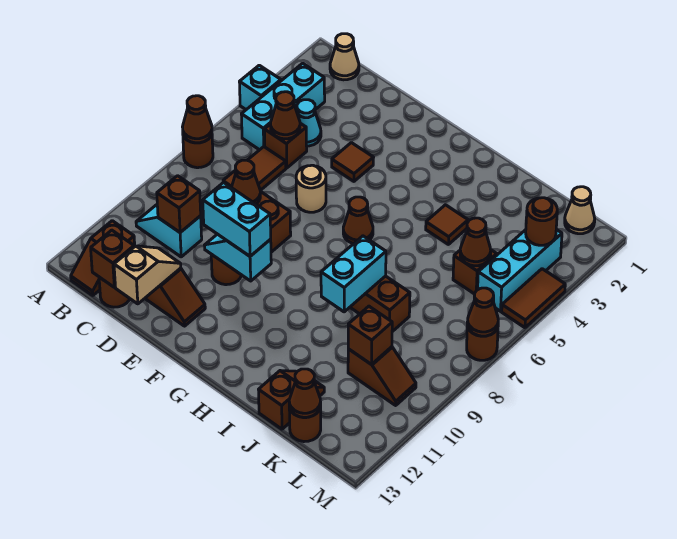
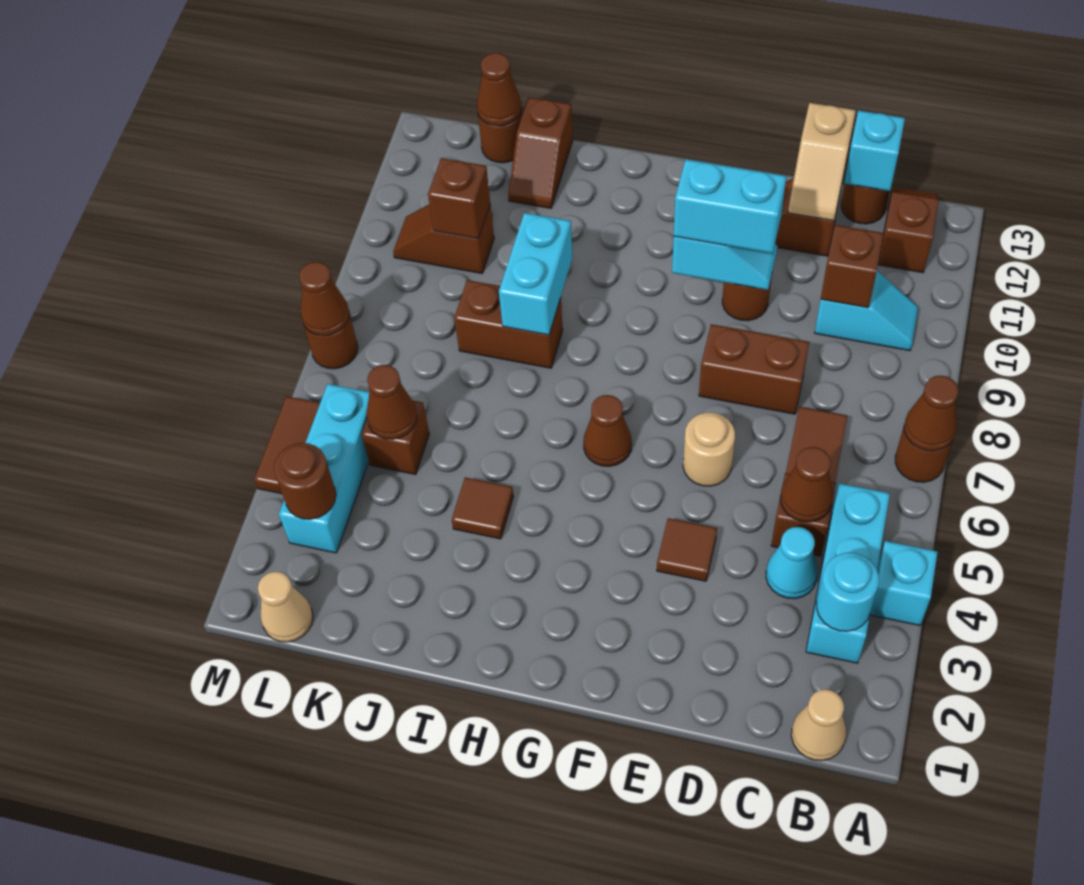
none -> cyan 1x1 round brick [817,553,879,631]
brown 1x1 brick [91,230,134,287] -> cyan 1x1 brick [844,110,905,191]
brown 1x1 cone [232,160,260,204] -> none

